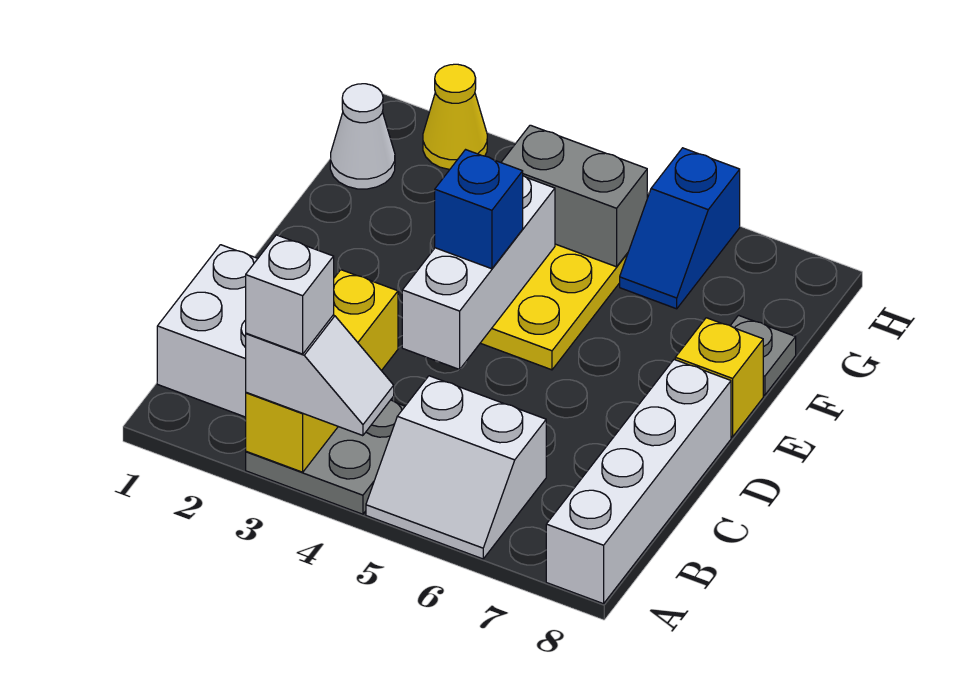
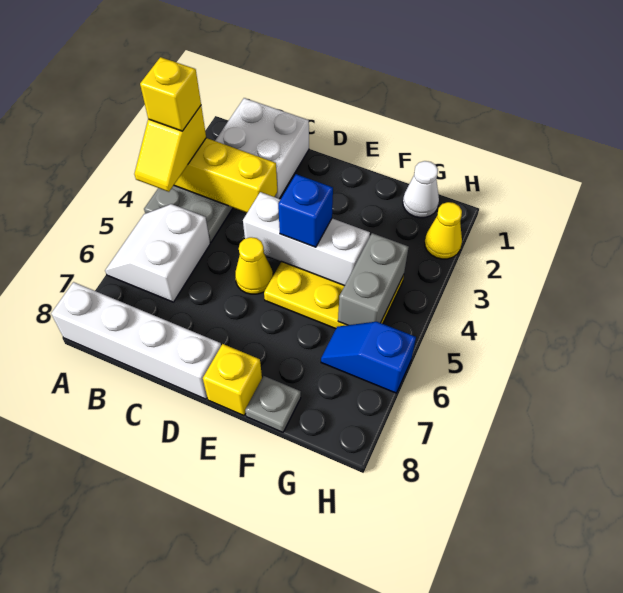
white 1x2 slope [246,315,394,436] -> yellow 1x2 slope [134,106,206,192]
white 1x1 brick [246,235,334,354] -> yellow 1x1 brick [140,57,201,131]
none -> yellow 1x1 cone [235,237,273,294]

